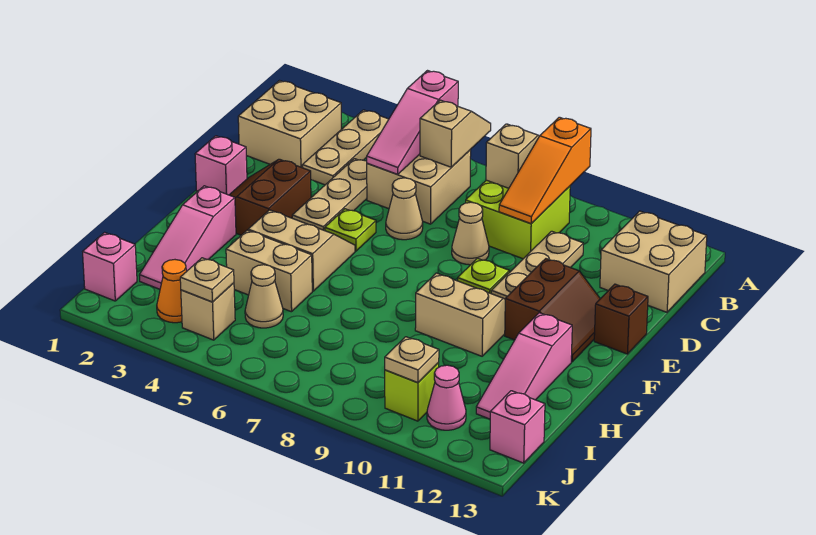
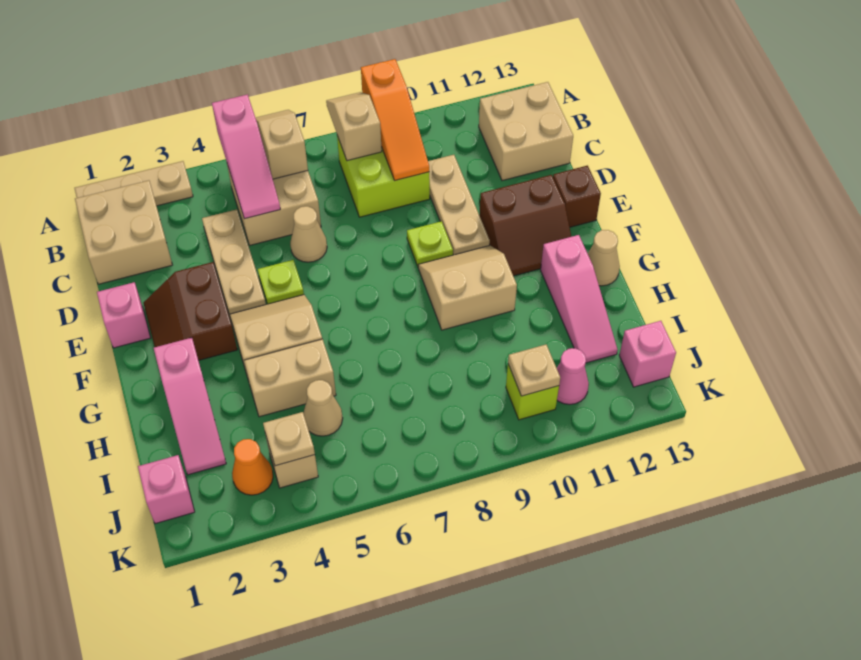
tan 1x3 plate [302,110,389,185] -> tan 1x3 plate turned to [75,161,193,206]
tan 1x1 cone [452,202,489,265] -> tan 1x1 cone moved to [588,230,620,286]
brown 2x2 slope [505,259,600,362] -> brown 2x2 slope turned to [479,175,571,276]

